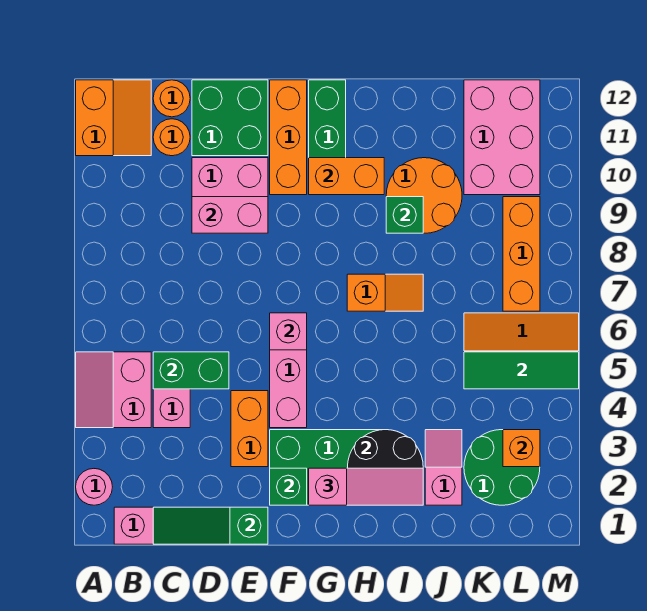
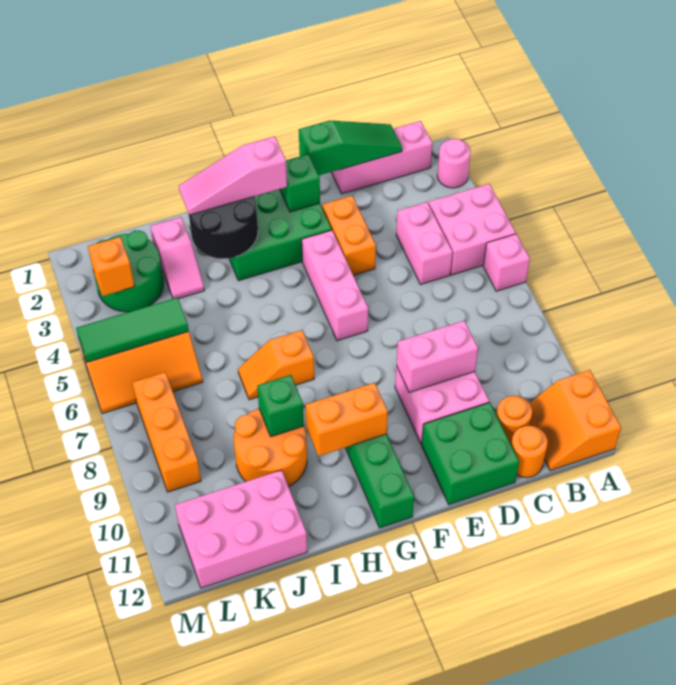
pink 2x2 slope [76,352,151,428] -> pink 2x2 brick [429,184,516,275]
green 1x2 brick [153,352,229,389] -> none
pink 1x1 brick [270,313,307,350] -> pink 1x1 brick moved to [483,234,530,291]
orange 1x3 brick [270,80,307,195] -> none
pink 2x3 brick [464,80,540,195] -> pink 2x3 brick turned to [175,470,307,588]

